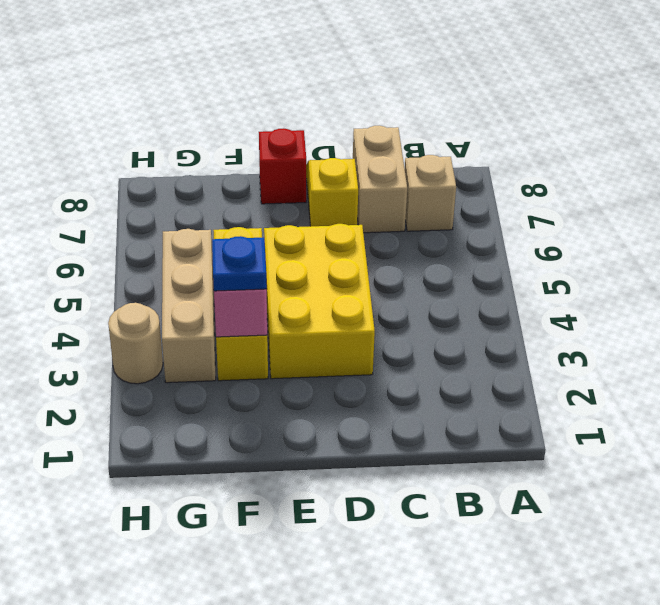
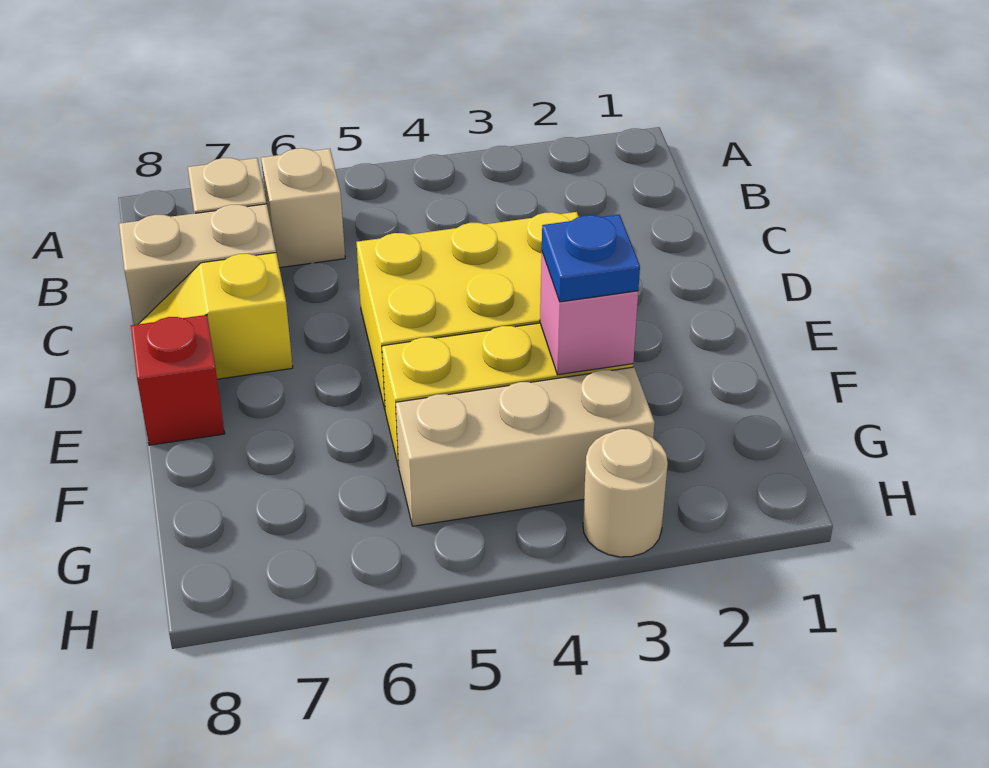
none -> tan 1x1 brick [261,148,345,268]

